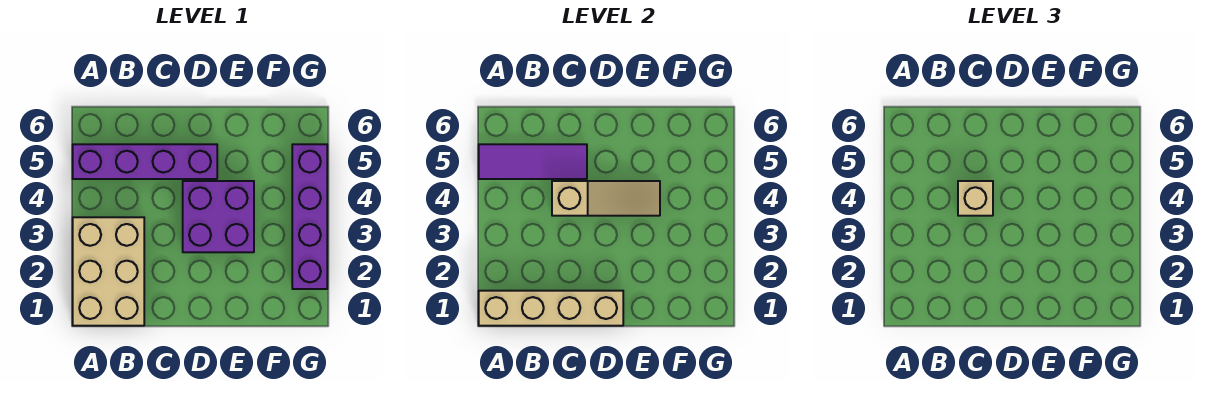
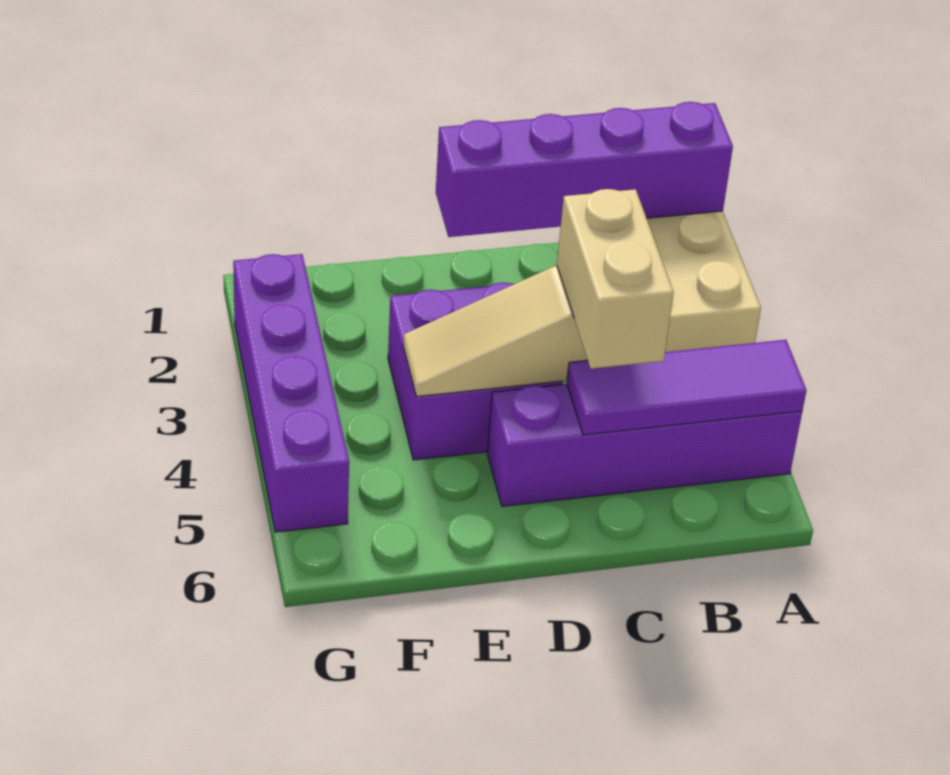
tan 1x4 brick [479,291,623,326] -> purple 1x4 brick [436,102,733,237]
tan 1x1 brick [958,181,993,216] -> tan 1x2 brick [557,189,674,369]

